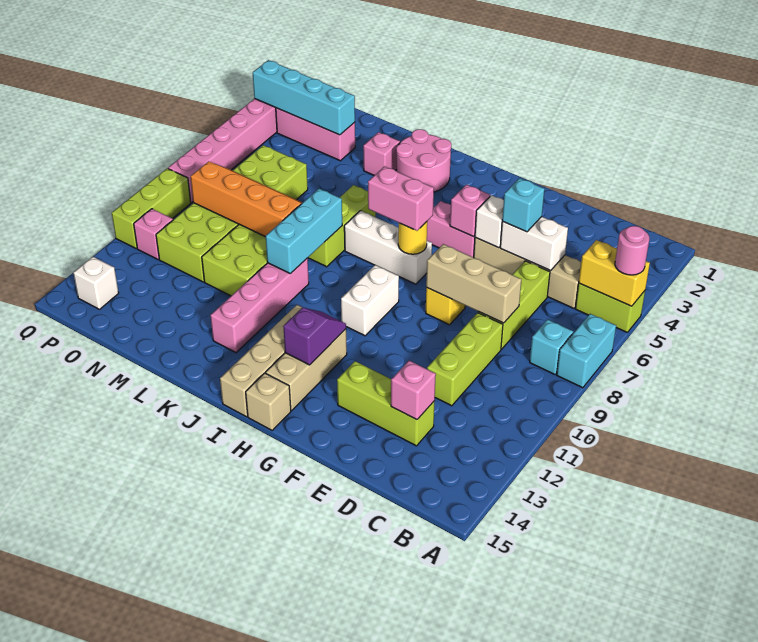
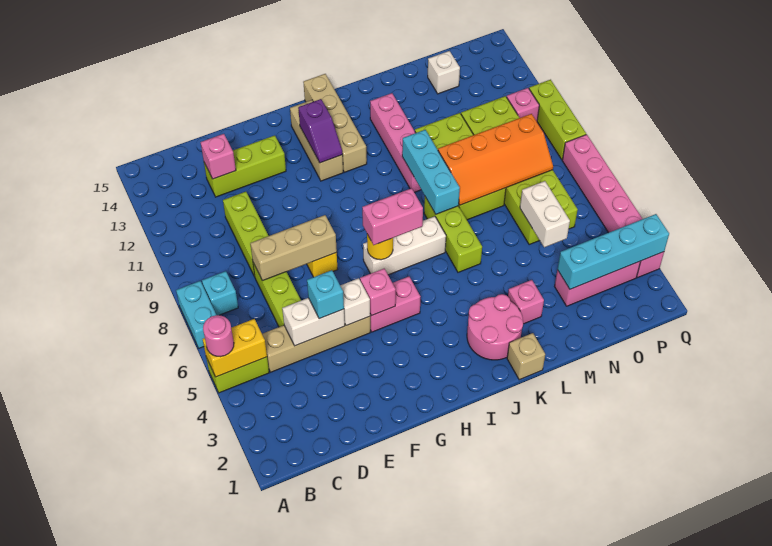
white 1x2 brick [341,265,399,336] -> white 1x2 brick moved to [520,181,570,247]
tan 1x1 brick [246,373,291,430] -> tan 1x1 brick moved to [507,333,545,380]
white 1x1 brick [73,257,119,309] -> white 1x1 brick moved to [428,51,460,94]

